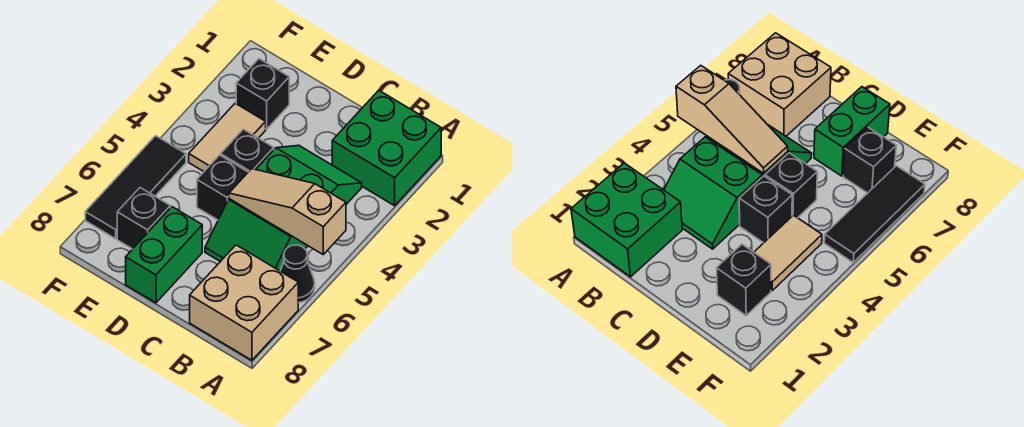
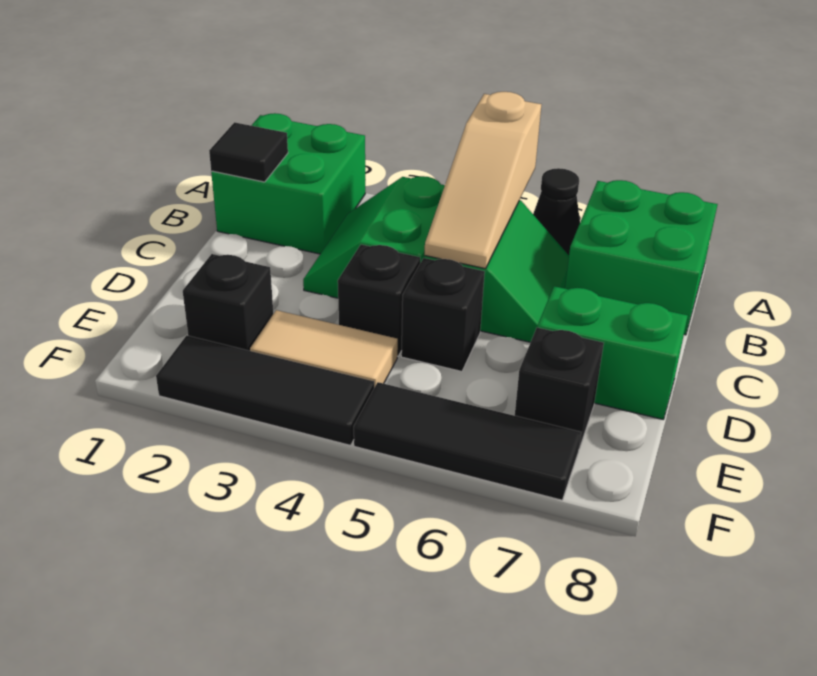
tan 2x2 brick [190,245,298,360] -> green 2x2 brick [565,180,718,335]
none -> black 1x1 tile [209,122,288,182]
none -> black 1x3 tile [156,335,374,445]

